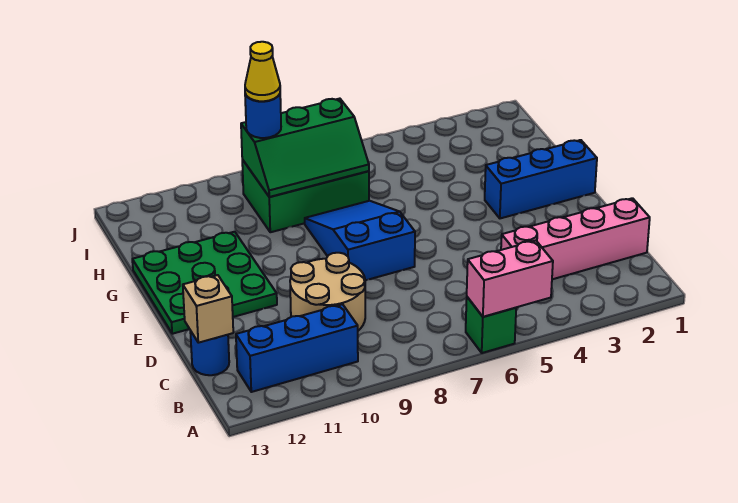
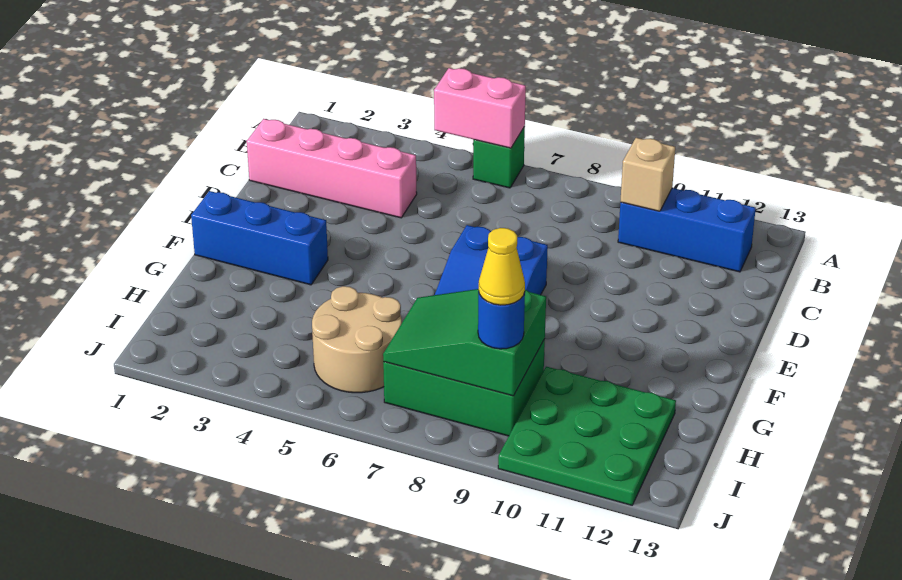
tan 2x2 round brick [290,253,365,331] -> tan 2x2 round brick moved to [312,286,402,393]
blue 1x1 round brick [190,331,229,375] -> none
tan 1x1 brick [183,275,233,343] -> tan 1x1 brick moved to [620,138,675,211]
green 3x3 plate [132,232,277,334] -> green 3x3 plate moved to [498,367,676,505]
green 2x3 slope [241,99,369,197] -> green 2x3 slope turned to [383,289,546,396]

